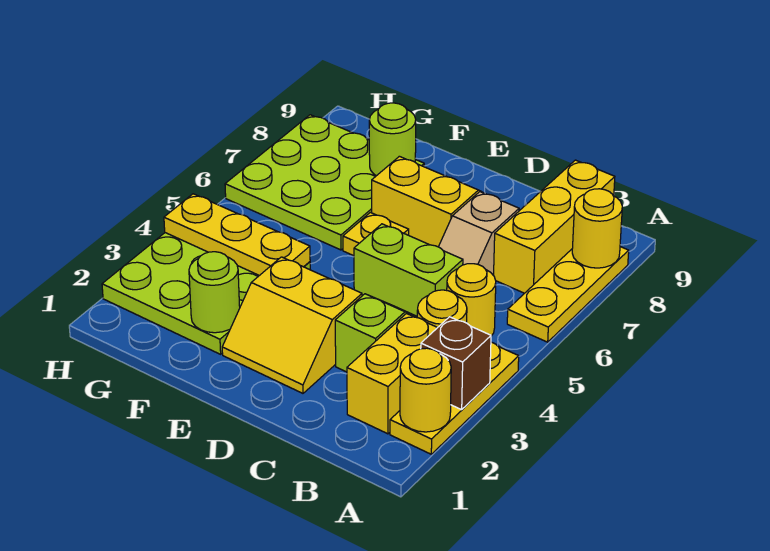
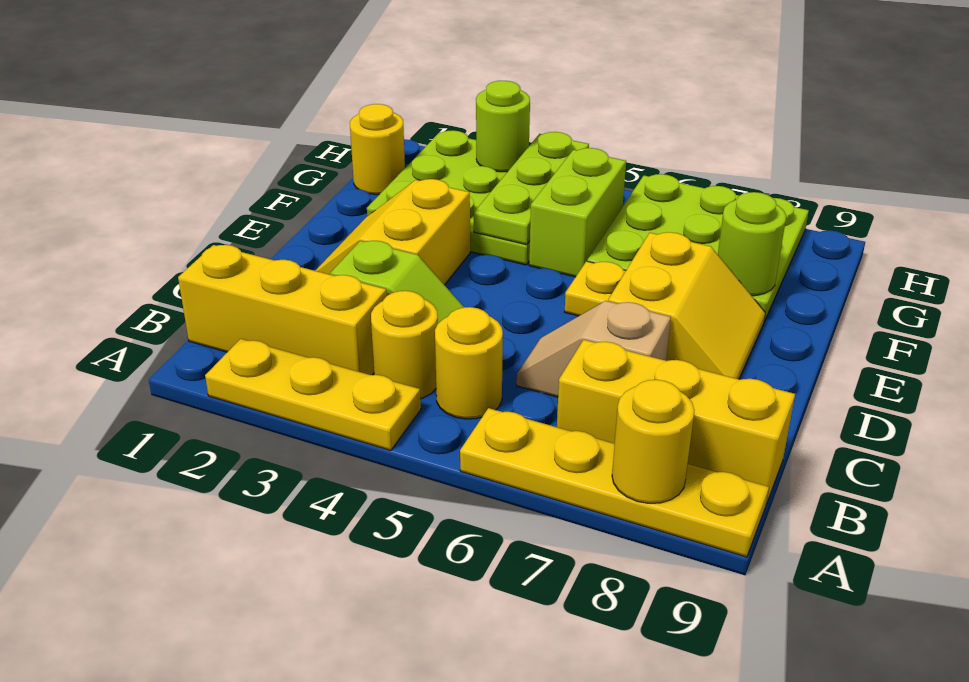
yellow 1x1 round brick [400,348,451,432] -> yellow 1x1 round brick moved to [350,104,405,195]
brown 1x1 brick [421,317,491,410] -> none
yellow 1x3 plate [507,247,629,342] -> yellow 1x4 plate [460,408,769,557]
yellow 1x2 brick [347,314,438,434] -> yellow 1x3 brick [178,245,387,375]
lime 1x2 brick [354,224,463,316] -> lime 1x2 brick moved to [529,148,626,277]
lime 1x1 round brick [189,252,240,333] -> lime 1x1 round brick moved to [476,81,530,172]
yellow 1x3 plate [164,194,310,276] -> lime 1x3 plate [474,132,589,245]

